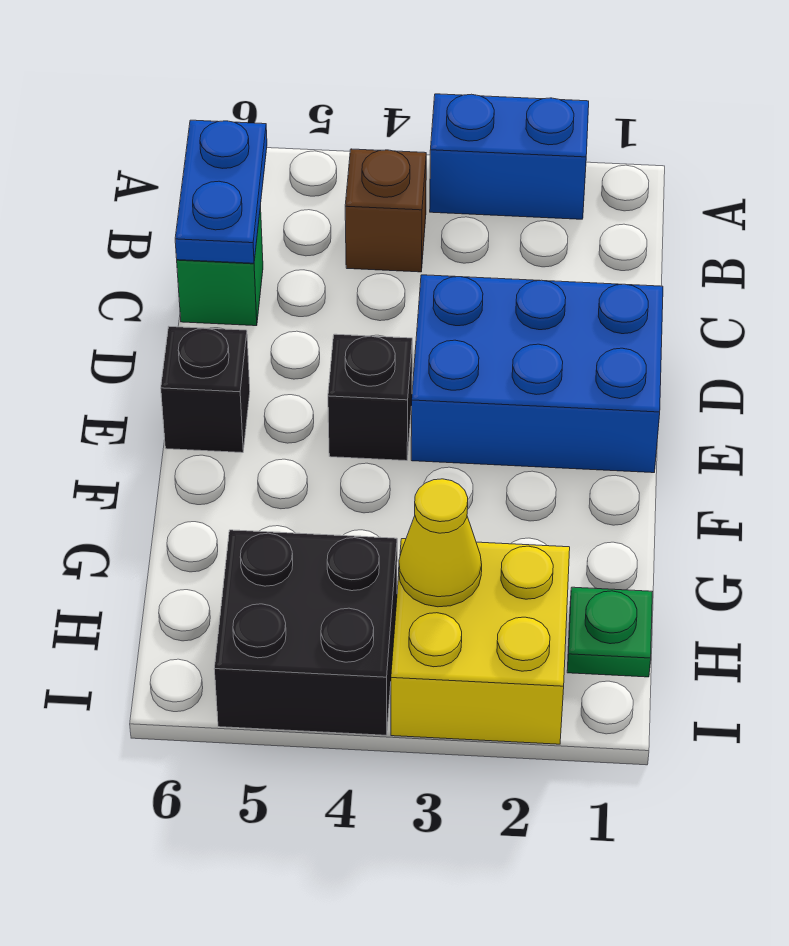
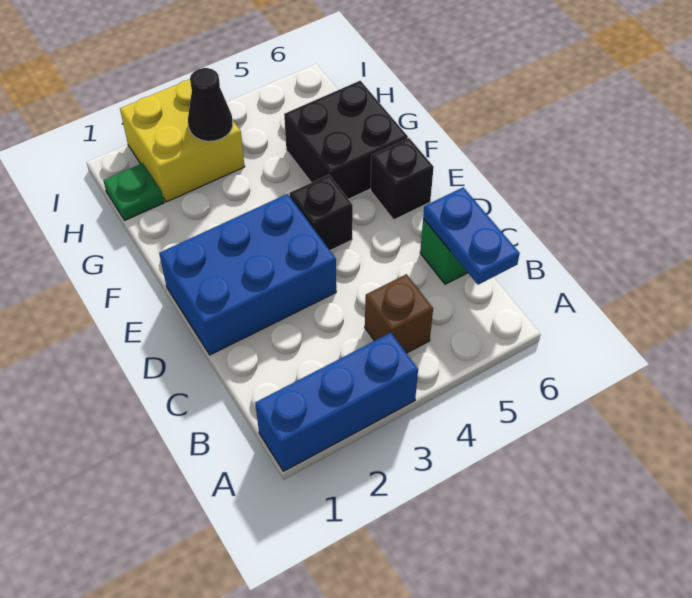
blue 1x2 brick [430,94,589,219] -> blue 1x3 brick [255,333,418,471]
yellow 1x1 cone [399,479,482,607] -> black 1x1 cone [188,68,233,141]
black 2x2 brick [214,530,397,735] -> black 2x2 brick moved to [284,81,408,199]

